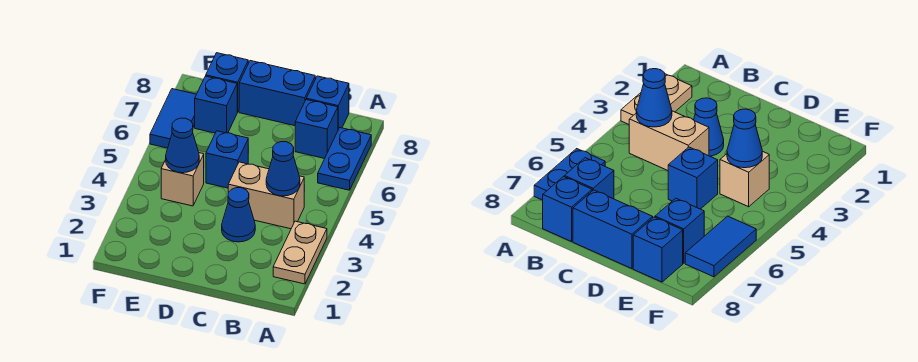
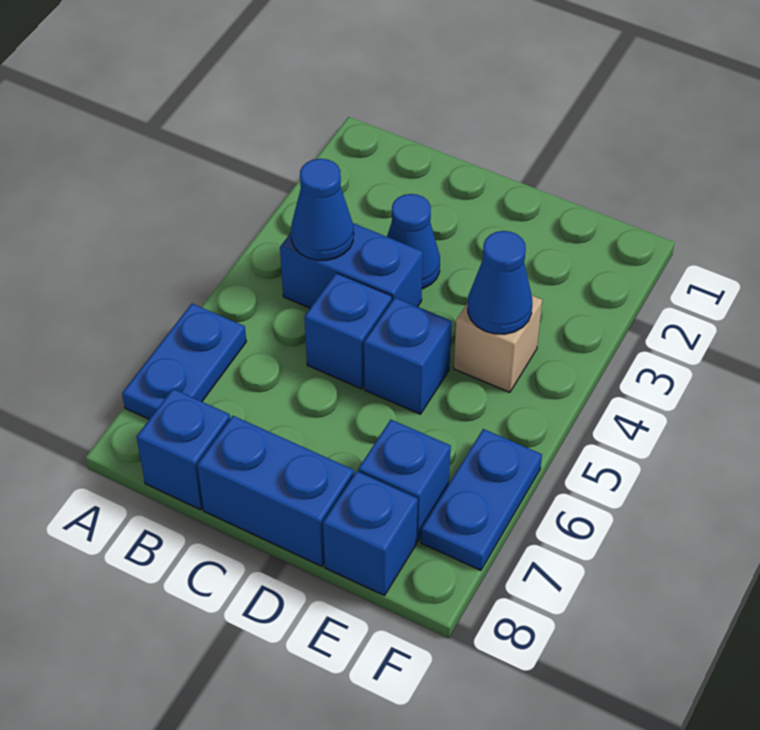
tan 1x2 plate [273,221,327,284] -> none
tan 1x2 brick [228,162,304,229] -> blue 1x2 brick [280,223,423,308]
blue 1x1 brick [295,100,338,159] -> blue 1x1 brick moved to [305,273,392,389]
blue 1x2 tile [150,89,196,148] -> blue 1x2 plate [421,429,542,570]

